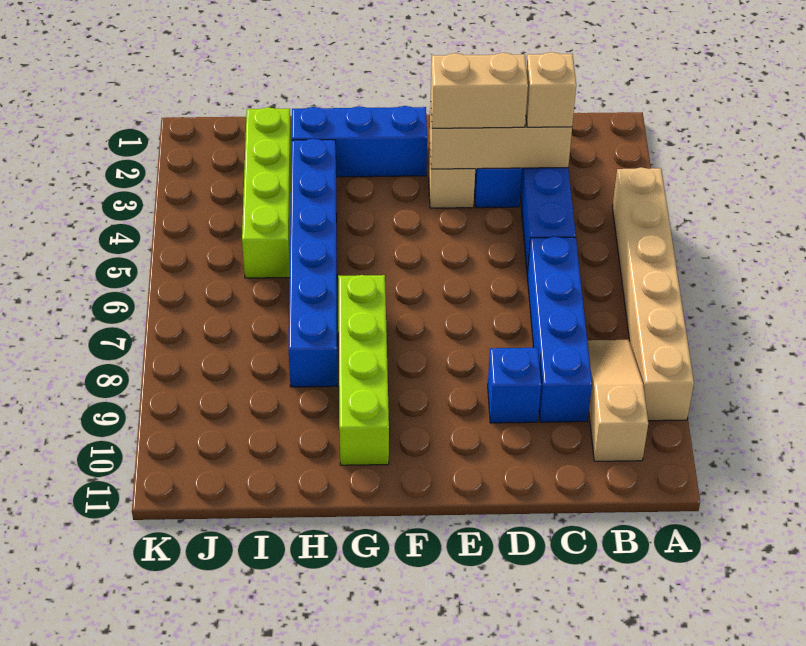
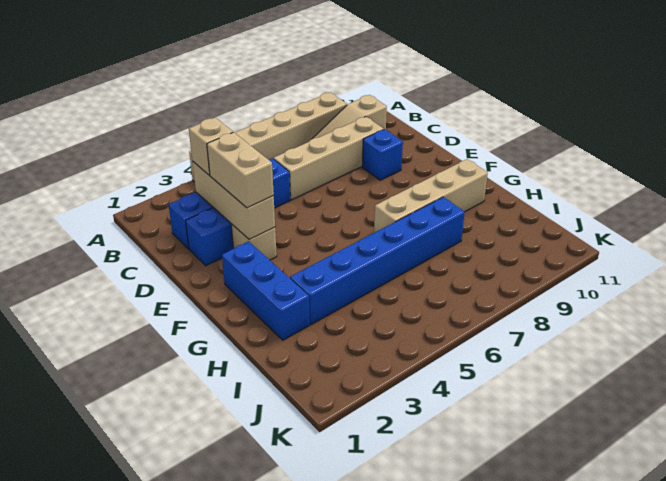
blue 1x4 brick [527,237,592,422] -> tan 1x4 brick [273,117,384,200]
lime 1x4 brick [338,275,389,465] -> tan 1x4 brick [374,159,488,233]
lime 1x4 brick [242,107,292,278] -> none

